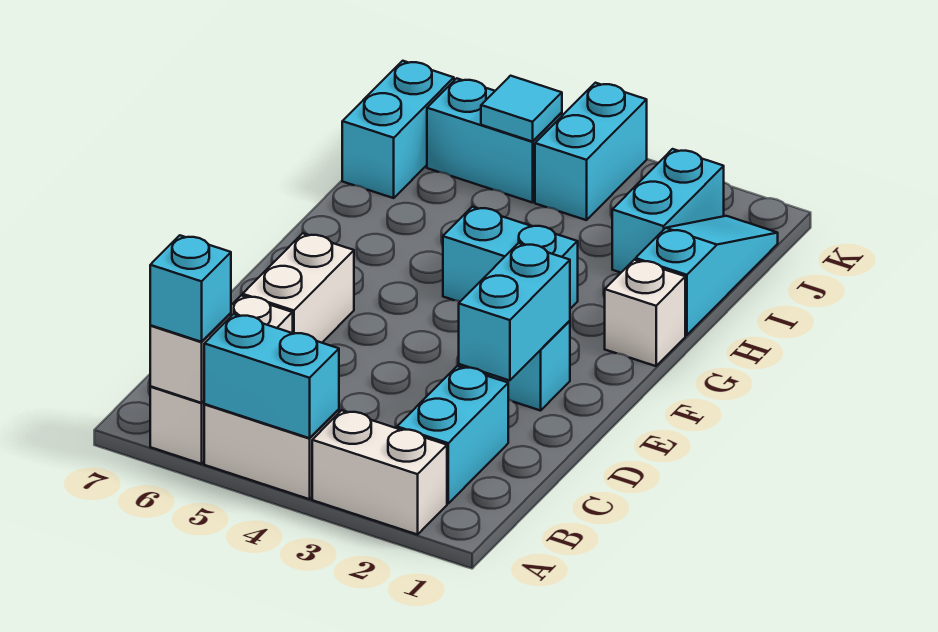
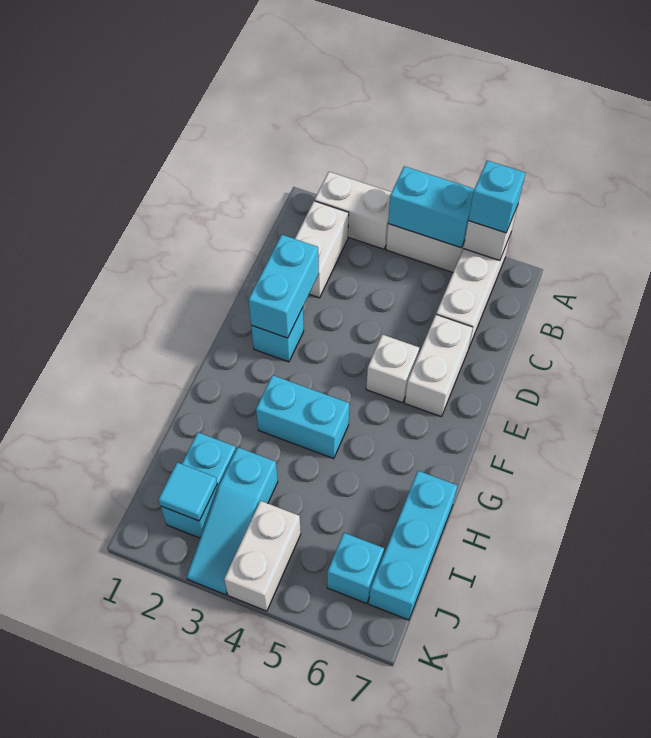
cyan 1x2 brick [397,366,508,503] -> white 1x2 brick [295,201,349,298]
white 1x1 brick [605,260,685,366] -> white 1x1 brick moved to [366,334,419,403]
cyan 1x3 slope [636,216,778,335] -> cyan 1x3 slope moved to [187,447,278,595]
cyan 1x2 brick [342,61,454,198] -> cyan 1x3 brick [369,471,458,620]
cyan 1x2 brick [535,83,647,220] -> white 1x2 brick [224,501,301,611]
cyan 1x2 brick [427,78,562,203] -> cyan 1x1 brick [327,533,384,604]
cyan 1x1 tile [481,76,562,142] -> cyan 1x1 tile moved to [158,463,217,521]

